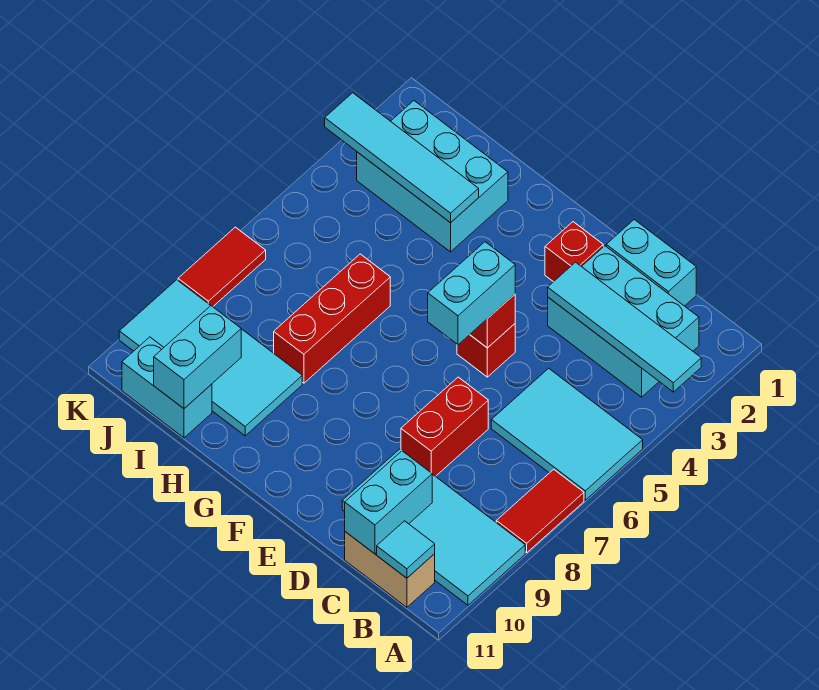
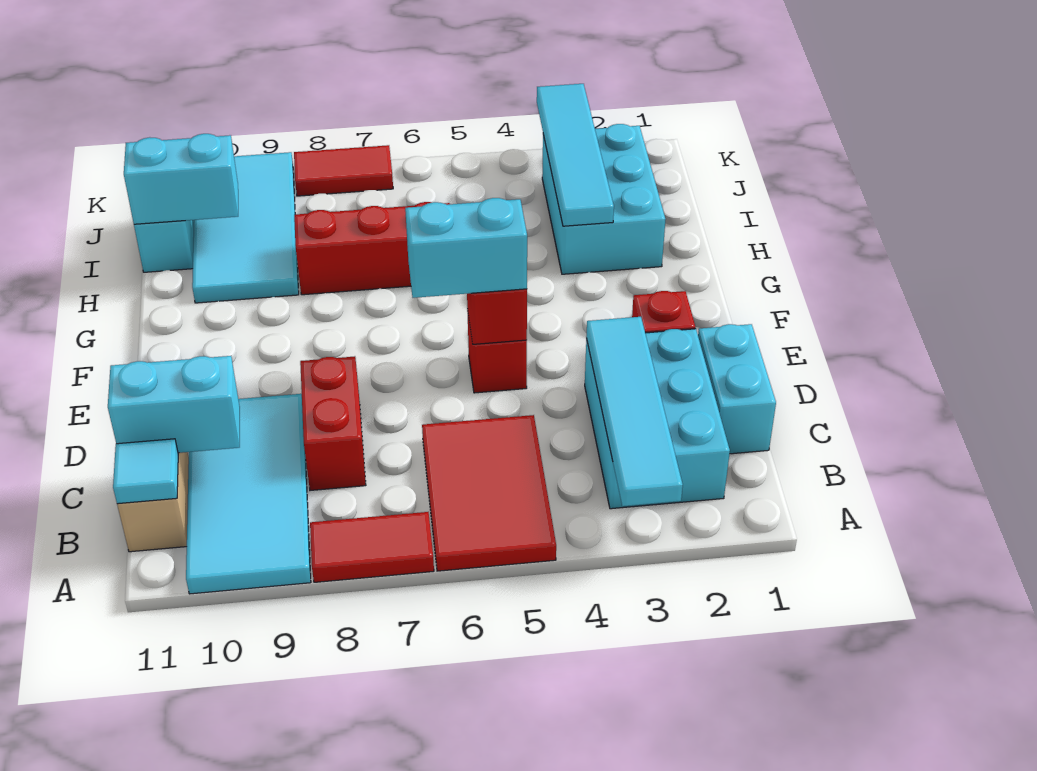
cyan 2x3 tile [491,368,643,500] -> red 2x3 tile [422,415,556,571]
red 1x2 brick [401,377,488,476] -> red 1x2 brick turned to [300,356,366,490]

